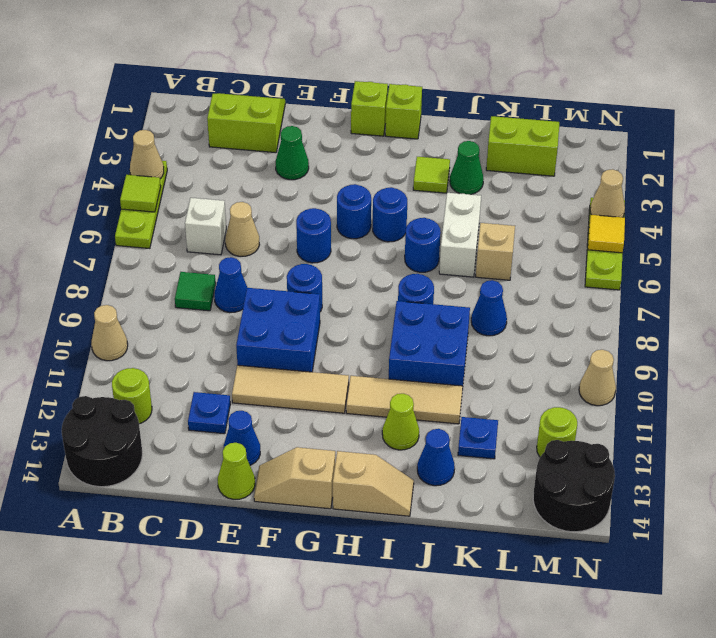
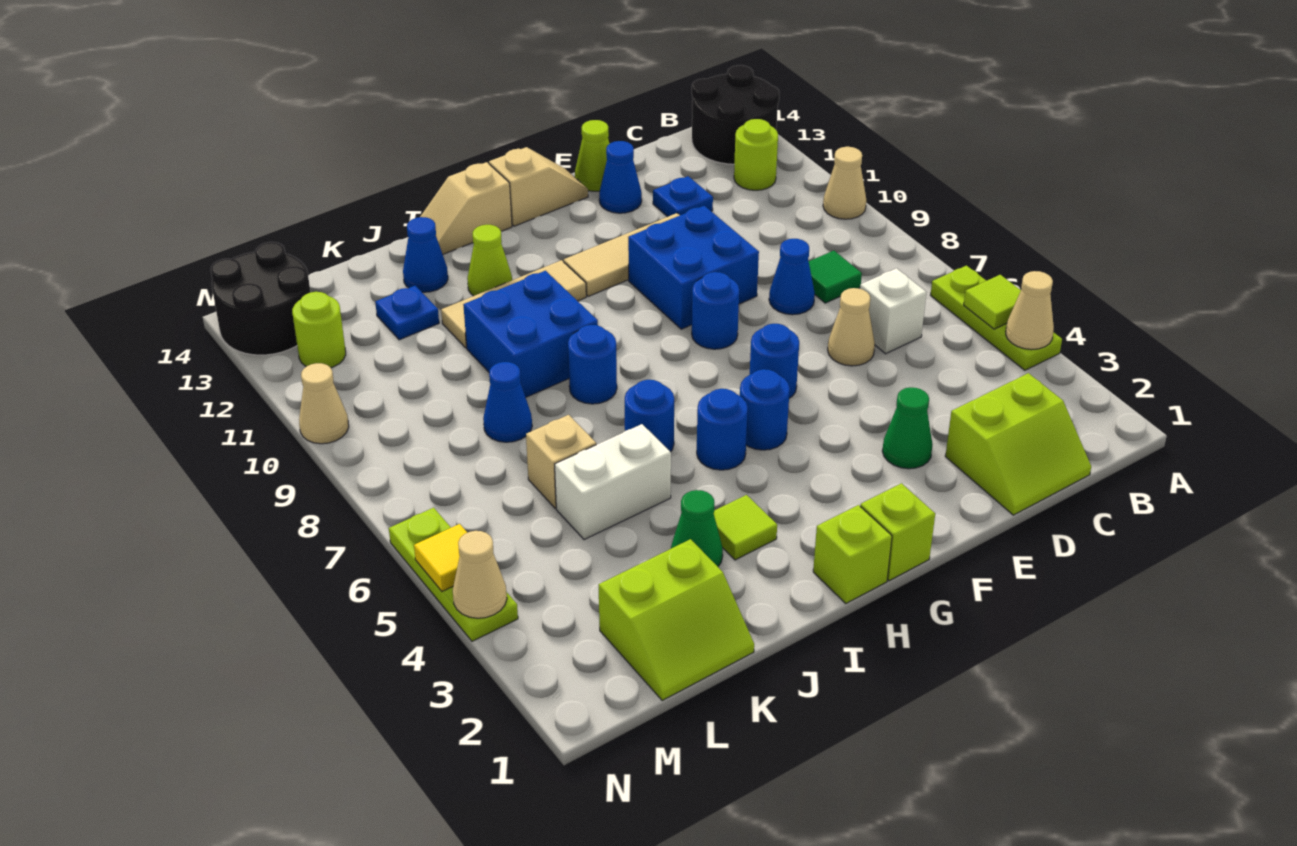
white 1x2 brick [439,193,481,277] -> white 1x2 brick turned to [555,424,671,540]

